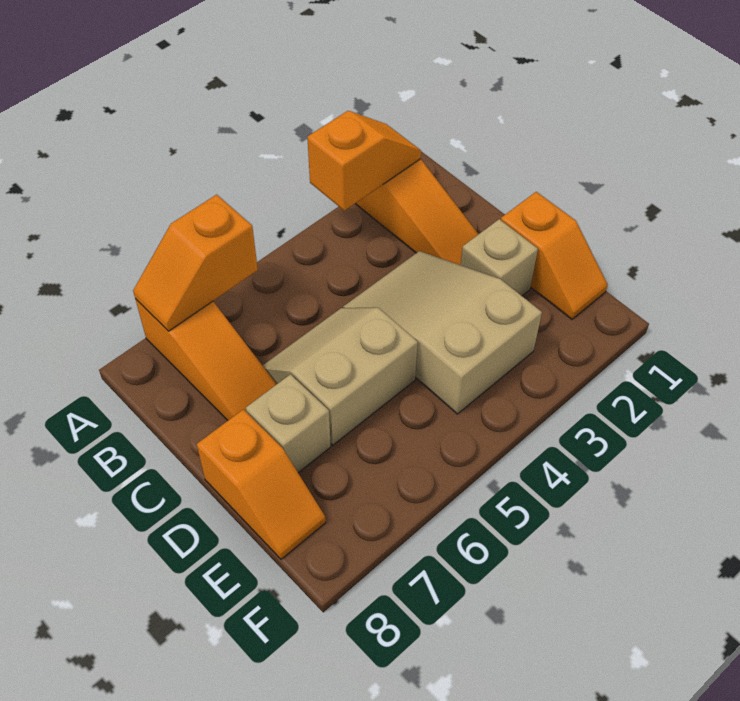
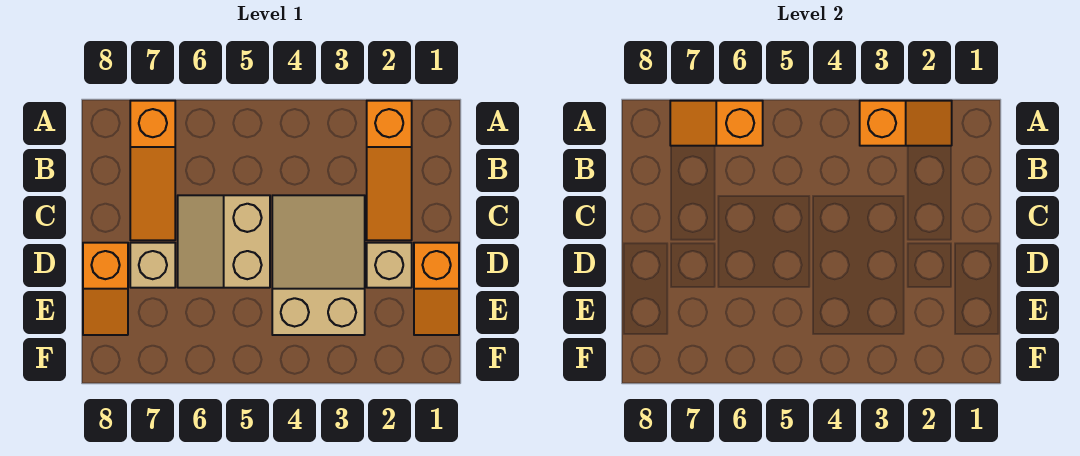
tan 2x2 slope [262,308,418,445] -> tan 2x2 slope turned to [178,195,270,288]

